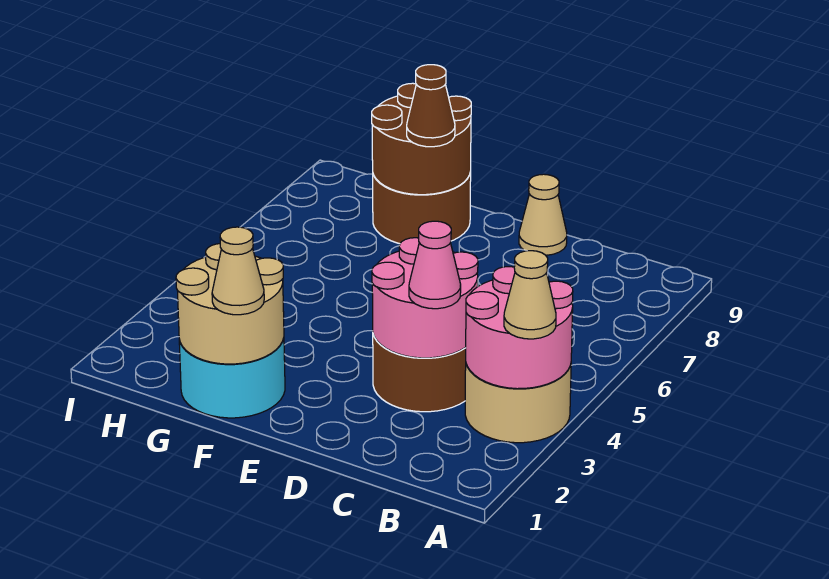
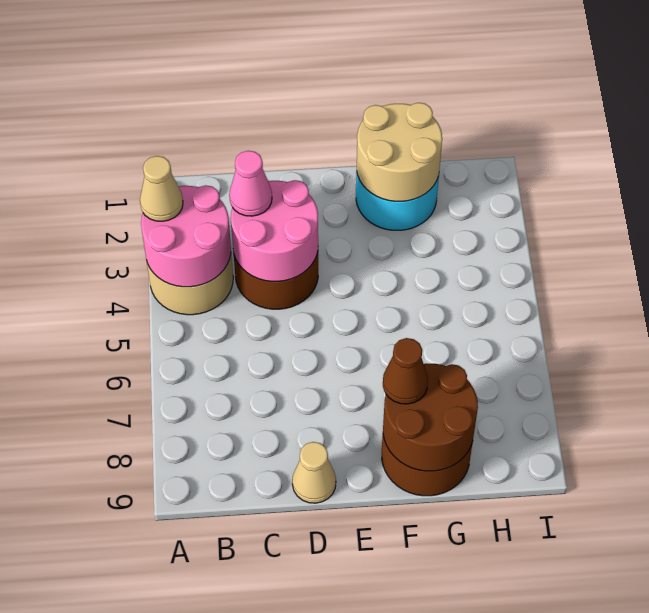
tan 1x1 cone [212,227,264,315] -> none

